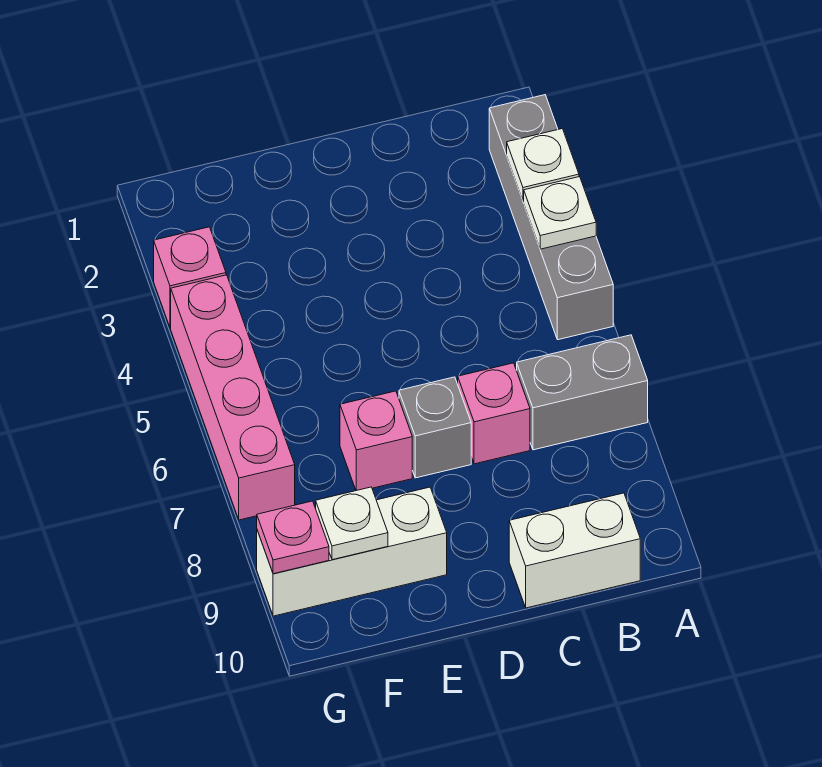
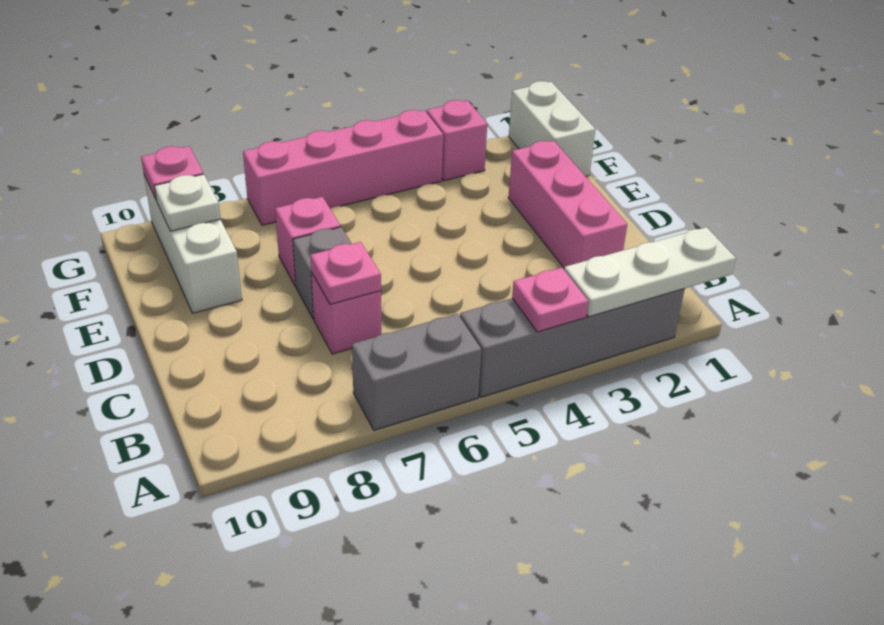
white 1x1 plate [507,129,579,201] -> white 1x3 plate [564,227,736,317]
white 1x1 plate [524,177,596,249] -> pink 1x1 plate [512,268,588,332]
grey 1x2 brick [517,335,648,450] -> grey 1x2 brick turned to [352,314,481,430]
white 1x2 brick [509,493,640,608] -> white 1x2 brick moved to [509,81,596,176]
none -> pink 1x3 brick [508,141,627,268]
none -> pink 1x1 plate [310,242,381,304]

